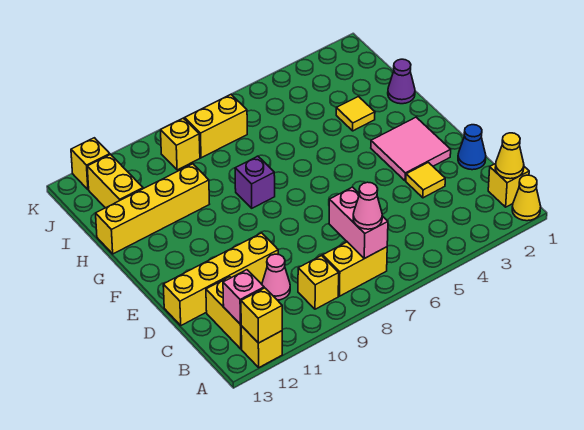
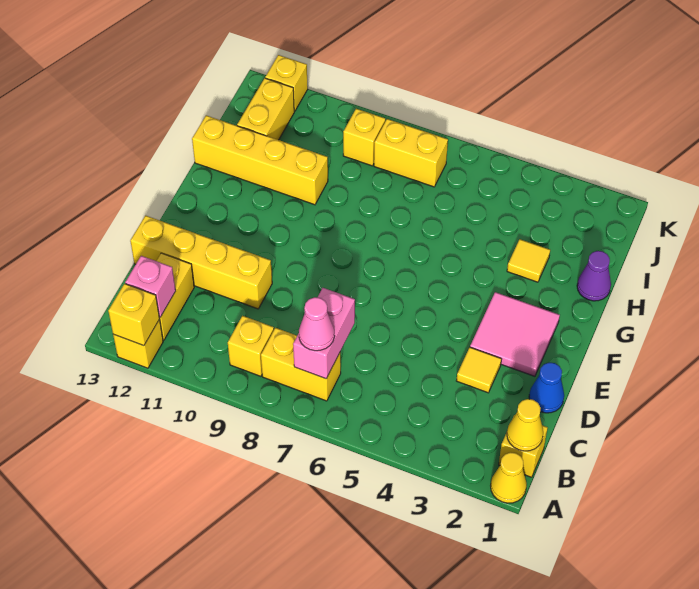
pink 1x1 cone [262,254,290,300] -> none
purple 1x1 brick [235,156,275,208] -> none

